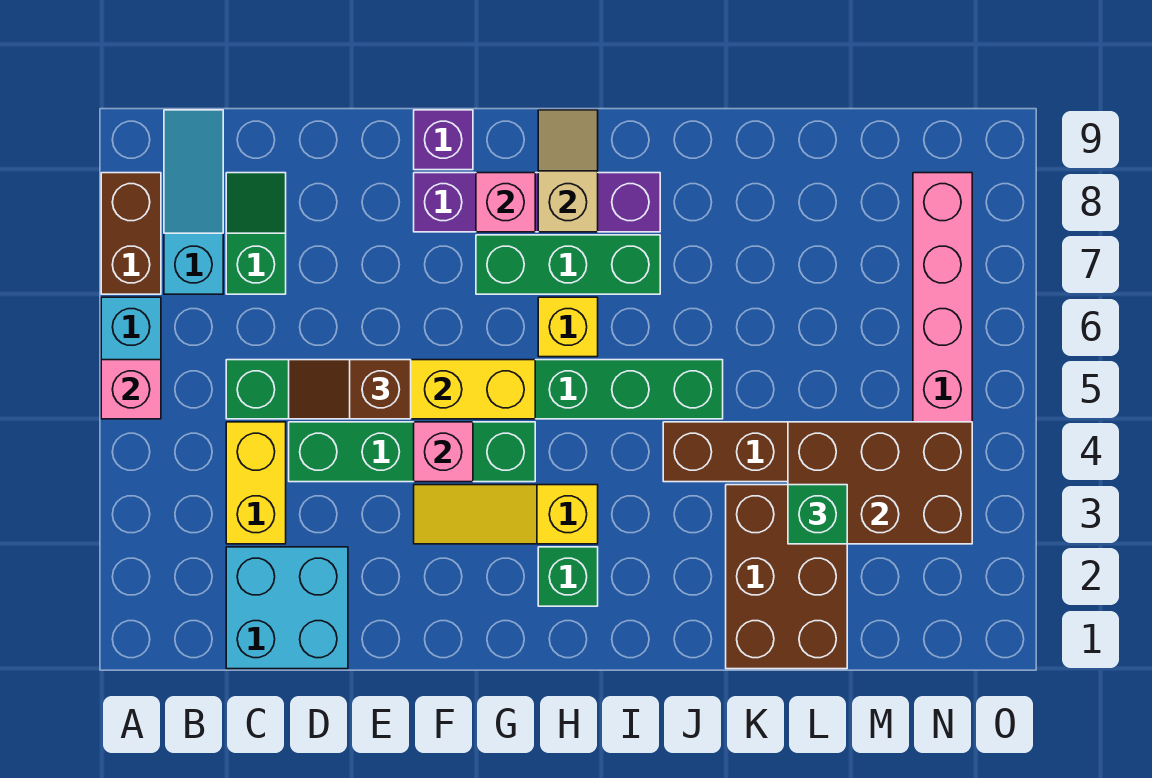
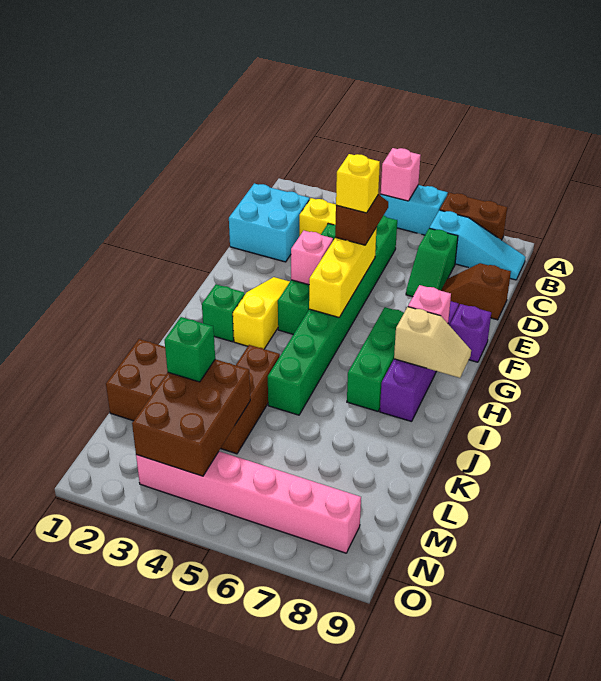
green 1x2 slope [226,173,286,294] -> green 1x2 slope turned to [406,228,458,297]
none -> brown 1x2 slope [441,263,511,320]
yellow 1x1 brick [538,297,598,357] -> yellow 1x1 brick moved to [336,154,380,213]

